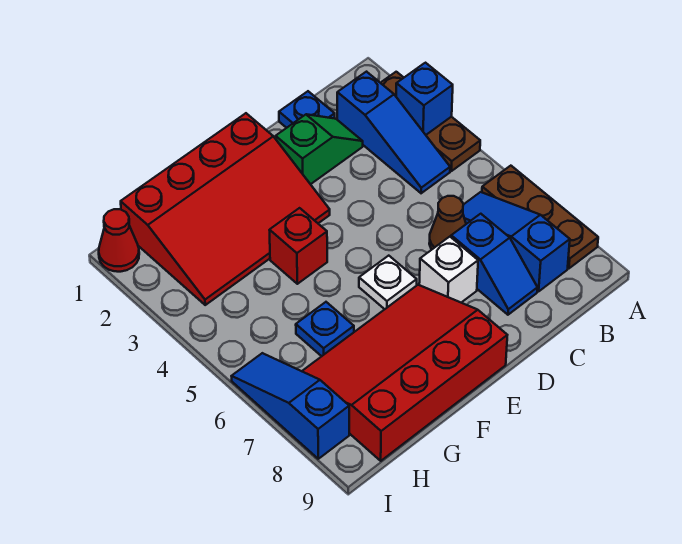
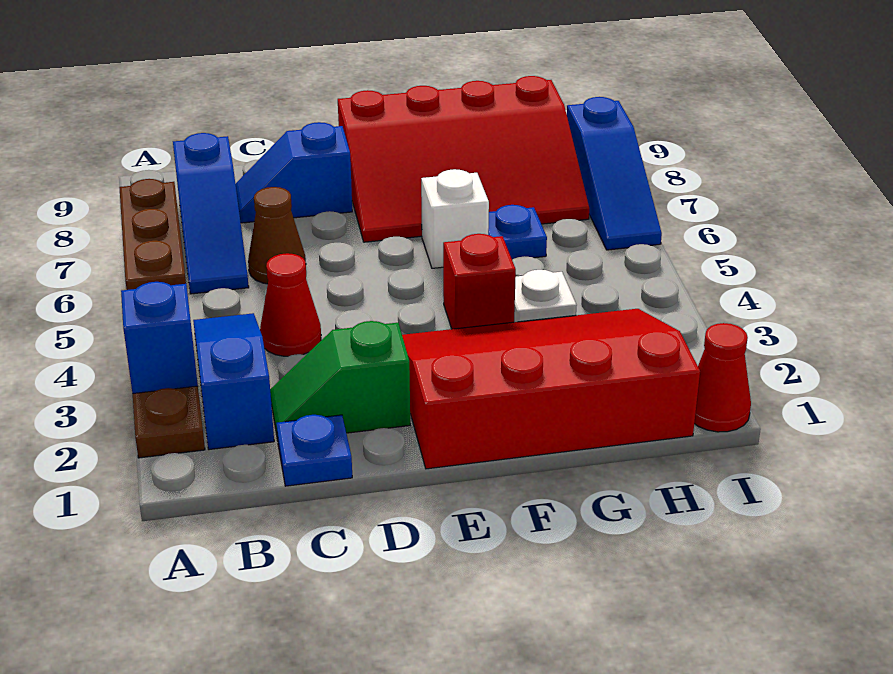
none -> red 1x1 cone [260,253,321,356]
blue 1x2 slope [451,214,537,315] -> blue 1x2 slope turned to [236,122,352,223]
white 1x1 brick [419,237,478,303] -> white 1x1 brick moved to [421,169,489,268]
white 1x1 plate [359,256,417,309] -> white 1x1 plate moved to [514,270,577,322]

